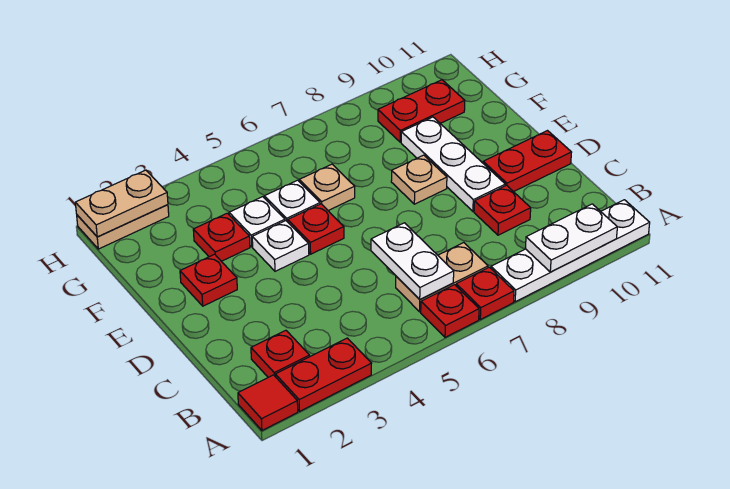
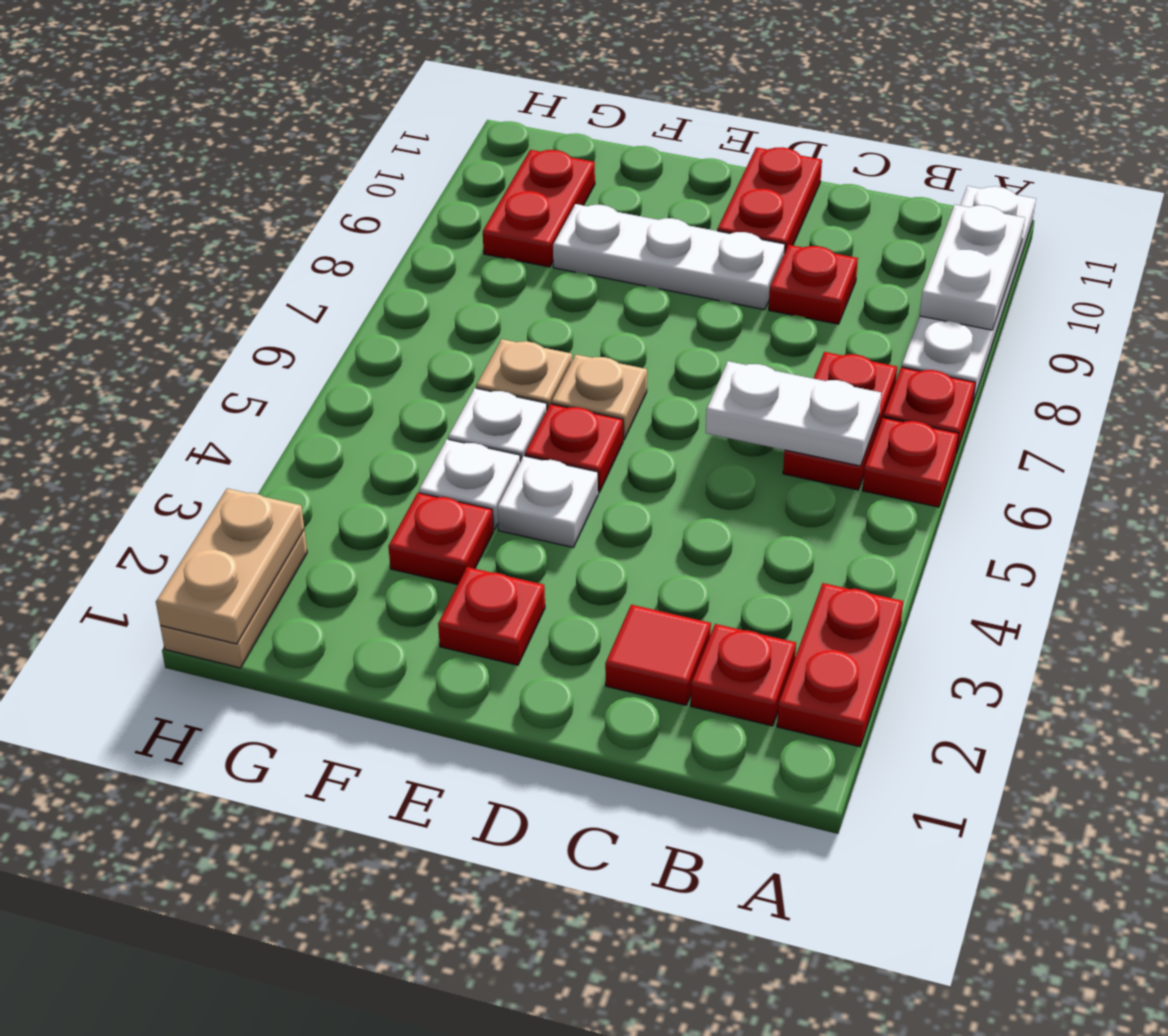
red 1x1 tile [238,375,298,430] -> red 1x1 tile moved to [605,605,711,705]
tan 1x2 plate [396,243,488,312] -> red 1x2 plate [783,352,897,490]
tan 1x1 plate [391,155,447,204] -> tan 1x1 plate moved to [551,354,647,440]

